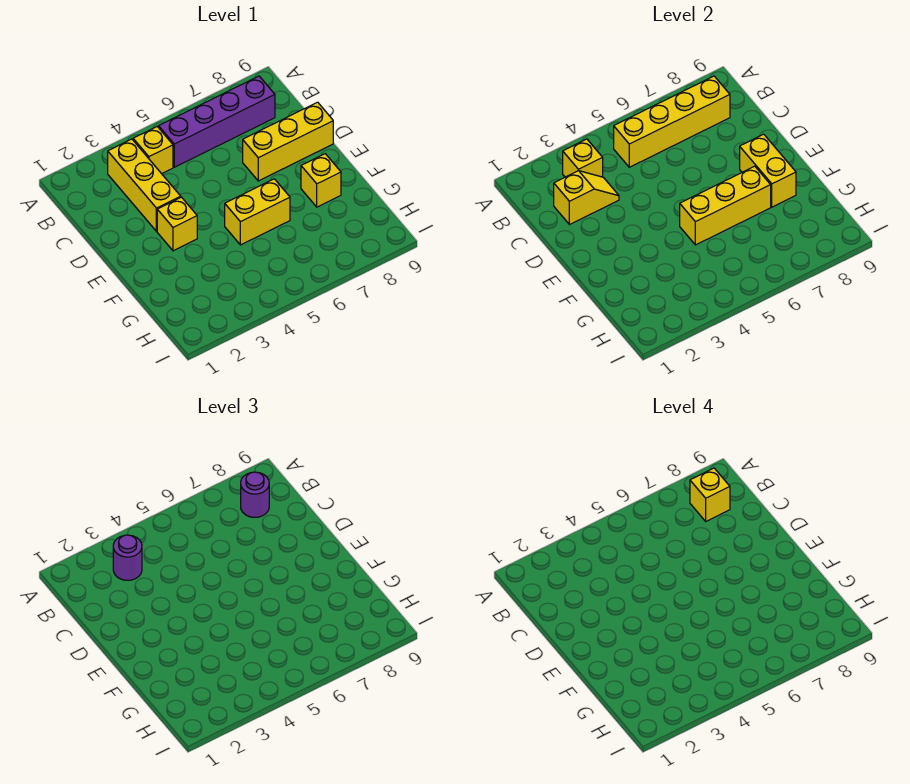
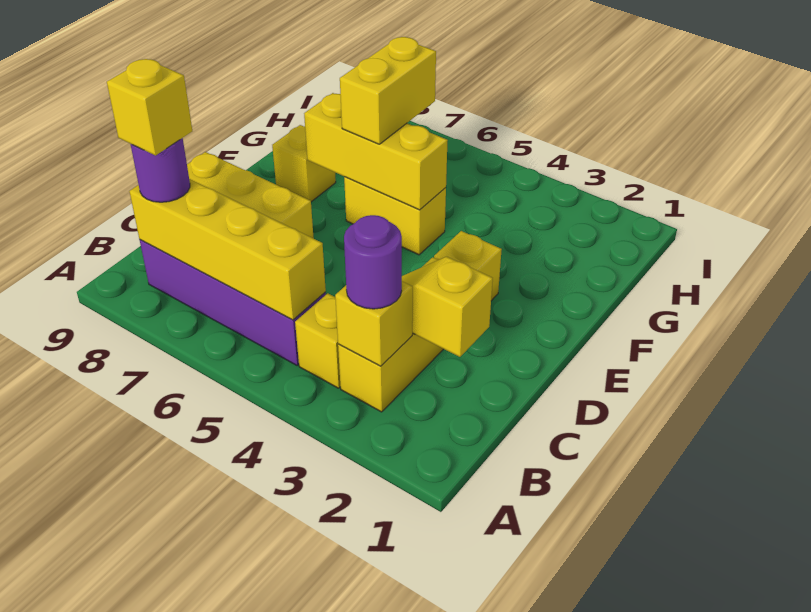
yellow 1x2 brick [740,134,796,207] -> yellow 1x2 brick moved to [340,37,436,144]

